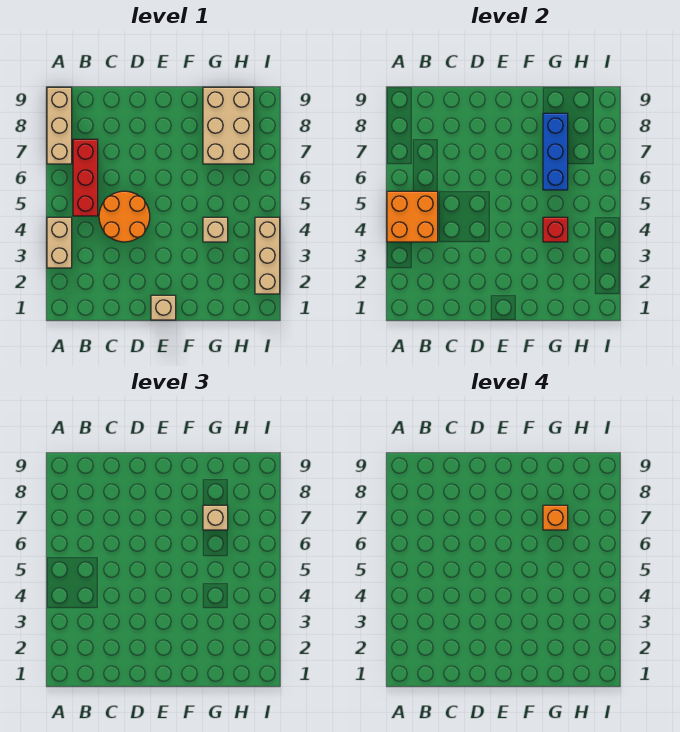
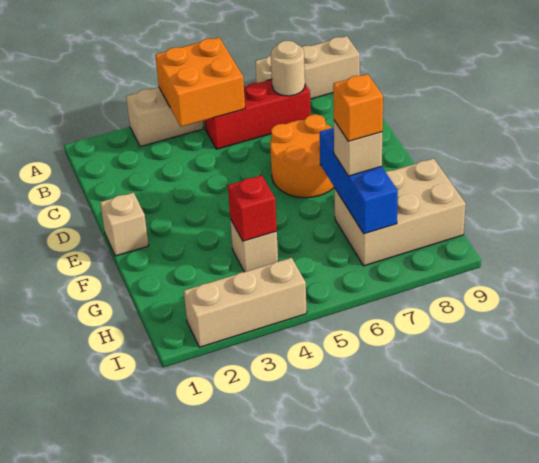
none -> tan 1x1 round brick [271,41,305,96]
orange 2x2 round brick [99,191,150,242] -> orange 2x2 round brick moved to [270,114,334,198]
blue 1x3 brick [543,113,568,190] -> blue 1x3 brick turned to [320,128,398,234]

